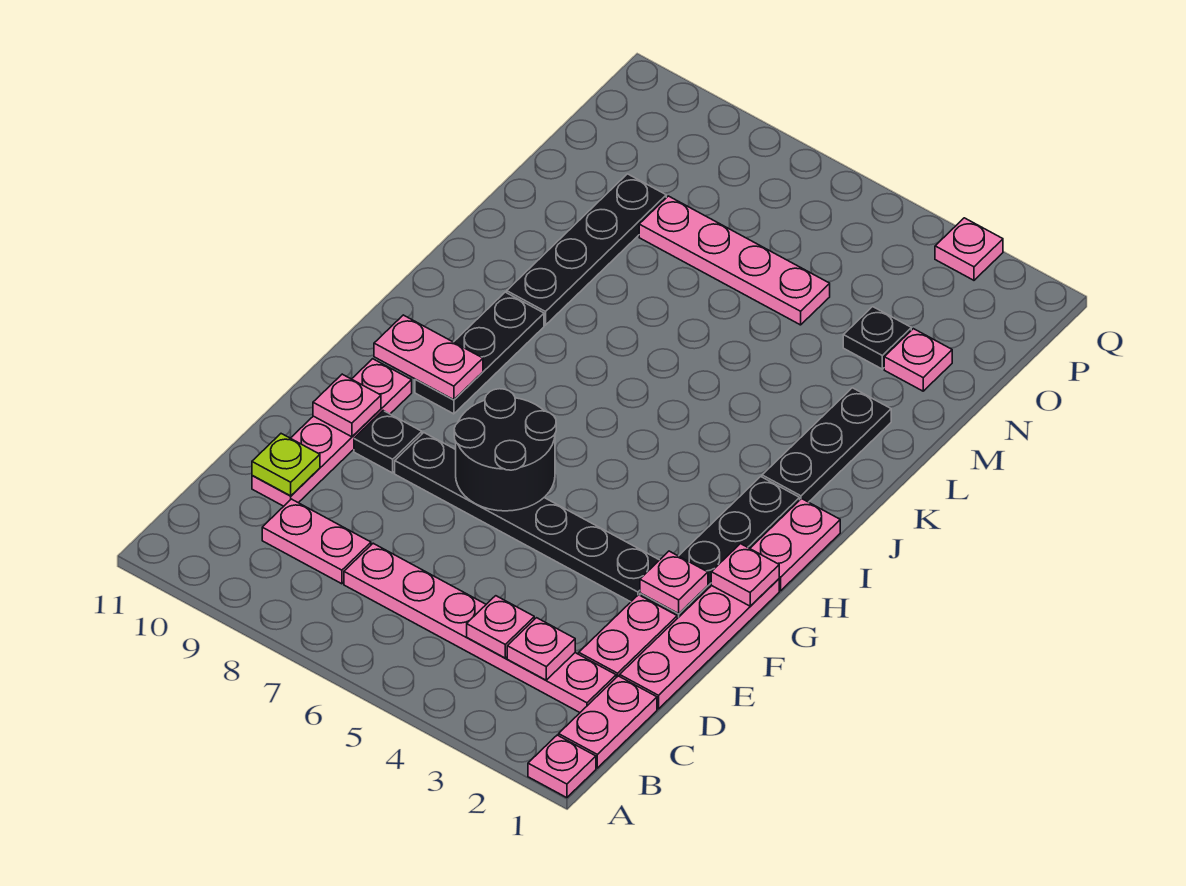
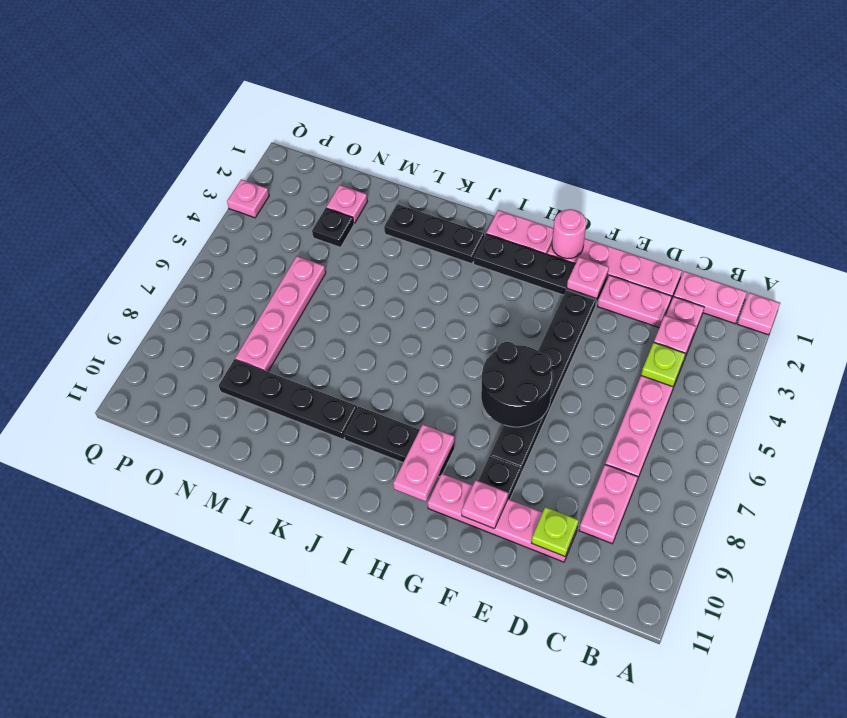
pink 1x1 plate [467,596,534,658] -> lime 1x1 plate [641,342,686,387]
pink 1x1 plate [711,544,779,606] -> pink 1x1 round brick [552,209,586,259]

